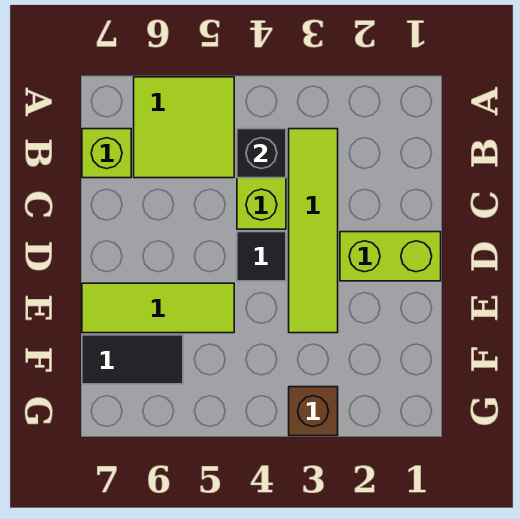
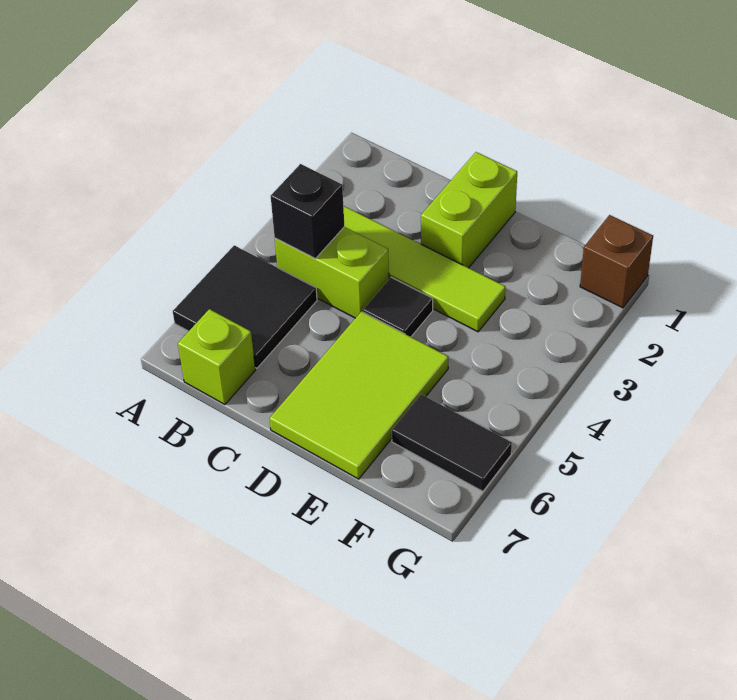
lime 2x2 tile [134,77,234,178] -> black 2x2 tile [173,245,317,368]
lime 1x3 tile [82,283,234,333] -> lime 2x3 tile [270,312,448,479]
black 1x2 tile [82,335,183,384] -> black 1x2 tile turned to [392,395,512,491]
brown 1x1 brick [289,387,338,436] -> brown 1x1 brick moved to [580,215,653,308]

